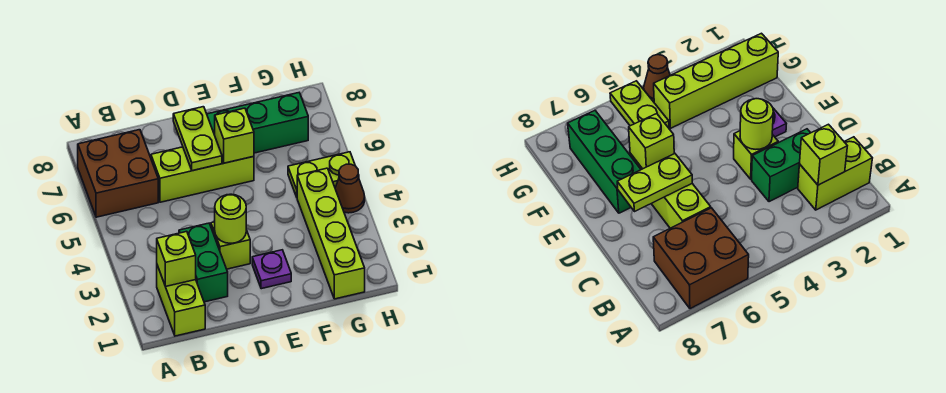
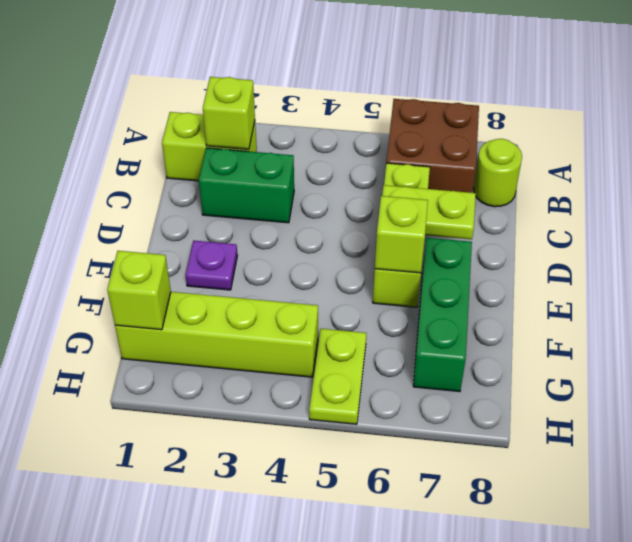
lime 1x1 brick [211,222,250,269] -> lime 1x1 brick moved to [107,251,171,330]
lime 1x1 round brick [215,194,246,243] -> lime 1x1 round brick moved to [474,139,522,207]
brown 1x1 cone [335,164,365,213] -> none

